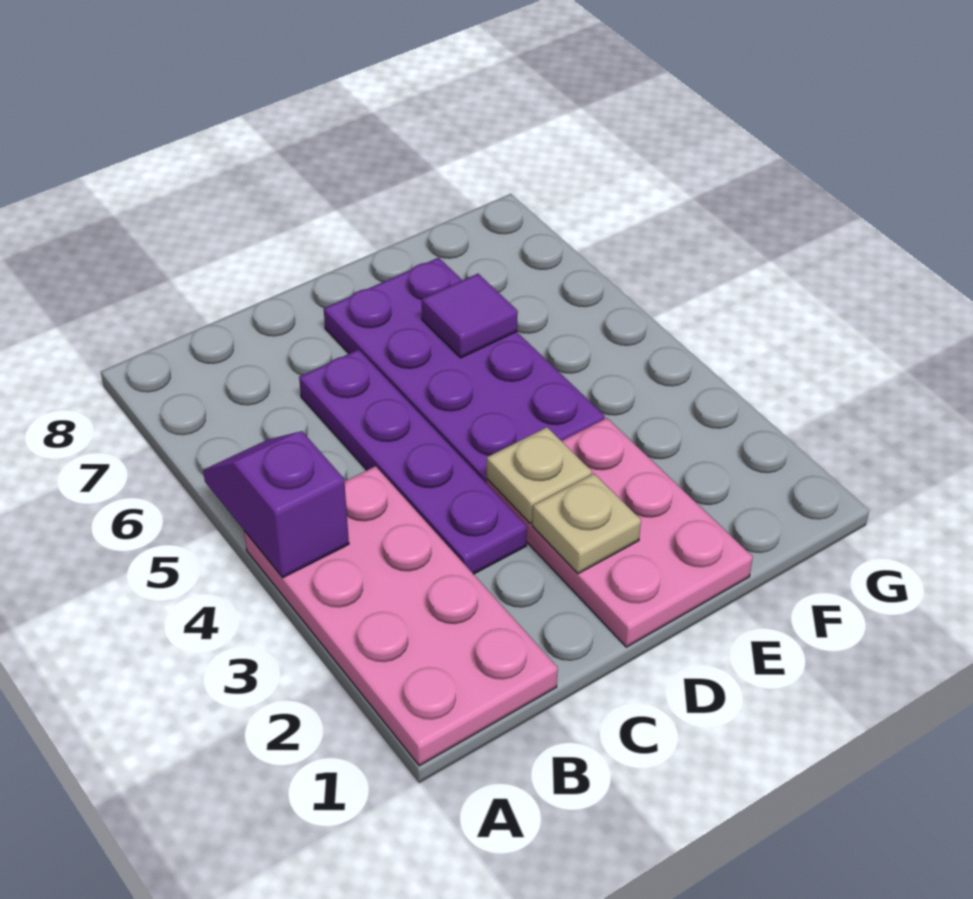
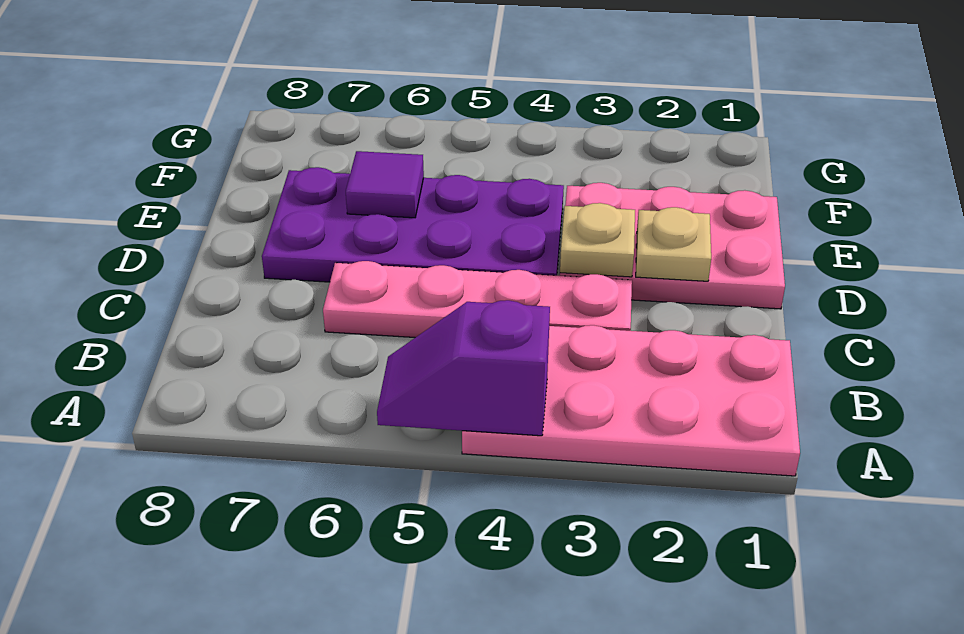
purple 1x4 plate [299,350,527,574] -> pink 1x4 plate [323,261,632,338]

